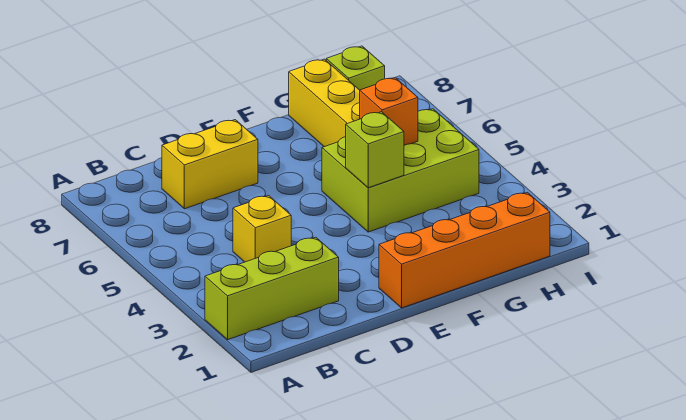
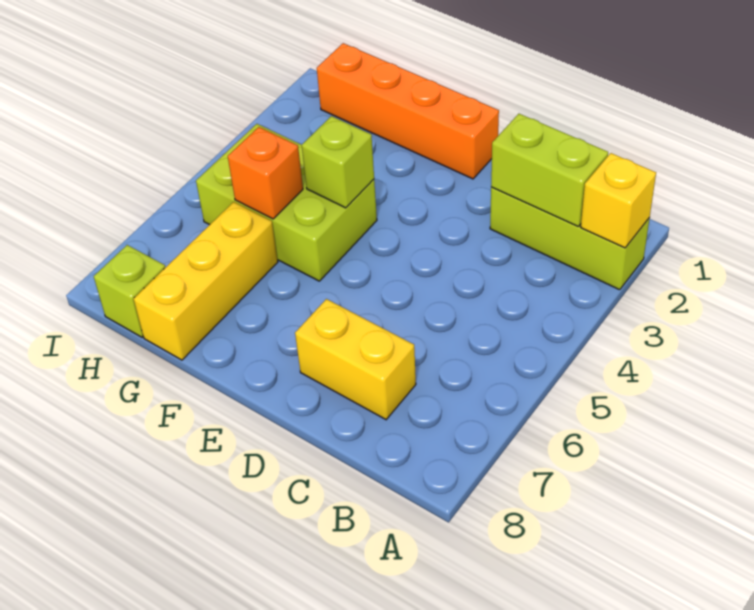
none -> lime 1x2 brick [491,114,608,227]
yellow 1x1 brick [233,196,291,262] -> yellow 1x1 brick moved to [581,153,656,248]

